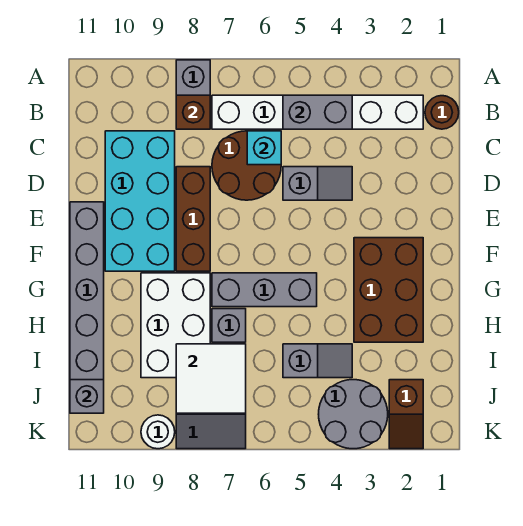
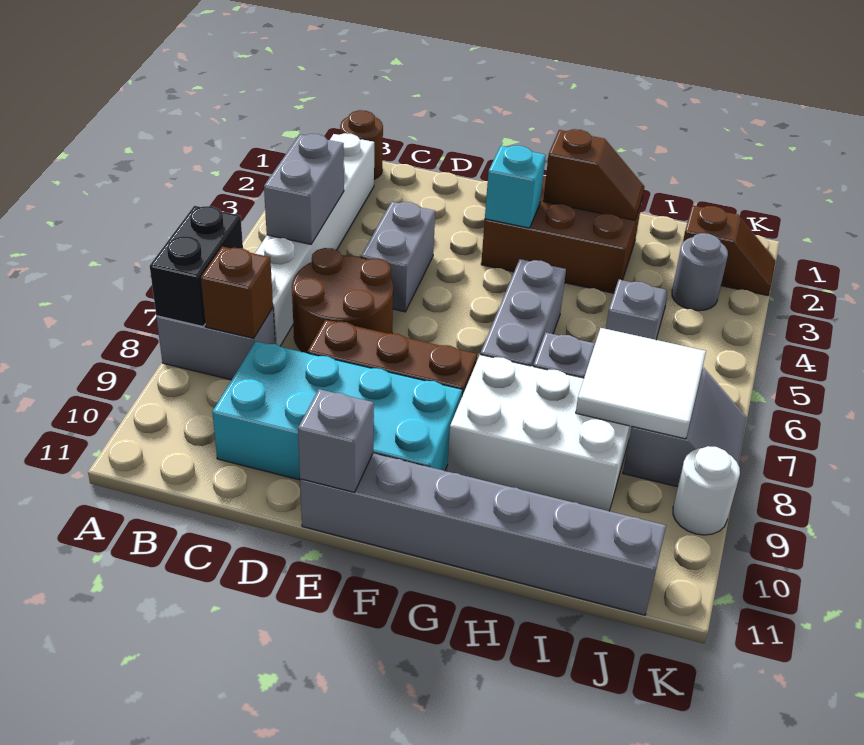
none -> black 1x2 brick [150,206,243,327]
cyan 1x1 brick [247,131,281,165] -> cyan 1x1 brick moved to [485,146,546,228]
grey 1x2 slope [283,167,352,200] -> grey 1x2 brick [361,202,435,312]
none -> brown 1x2 slope [543,129,645,220]
grey 2x2 round brick [319,380,388,449] -> grey 1x1 round brick [672,233,728,311]
grey 1x1 brick [70,380,104,413] -> grey 1x1 brick moved to [298,389,374,492]

